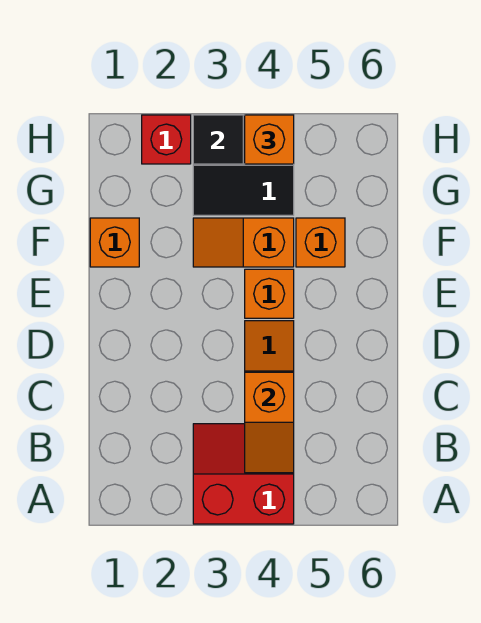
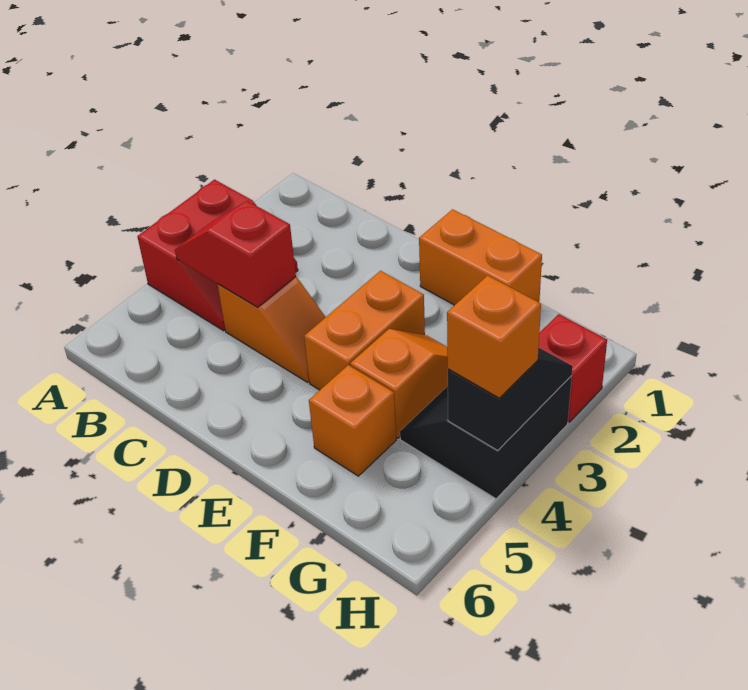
orange 1x2 slope [245,372,294,473] -> red 1x2 slope [175,201,296,307]
orange 1x1 brick [245,269,294,318] -> orange 1x2 brick [304,271,425,390]
orange 1x1 brick [90,218,139,267] -> orange 1x2 brick [419,209,542,305]

